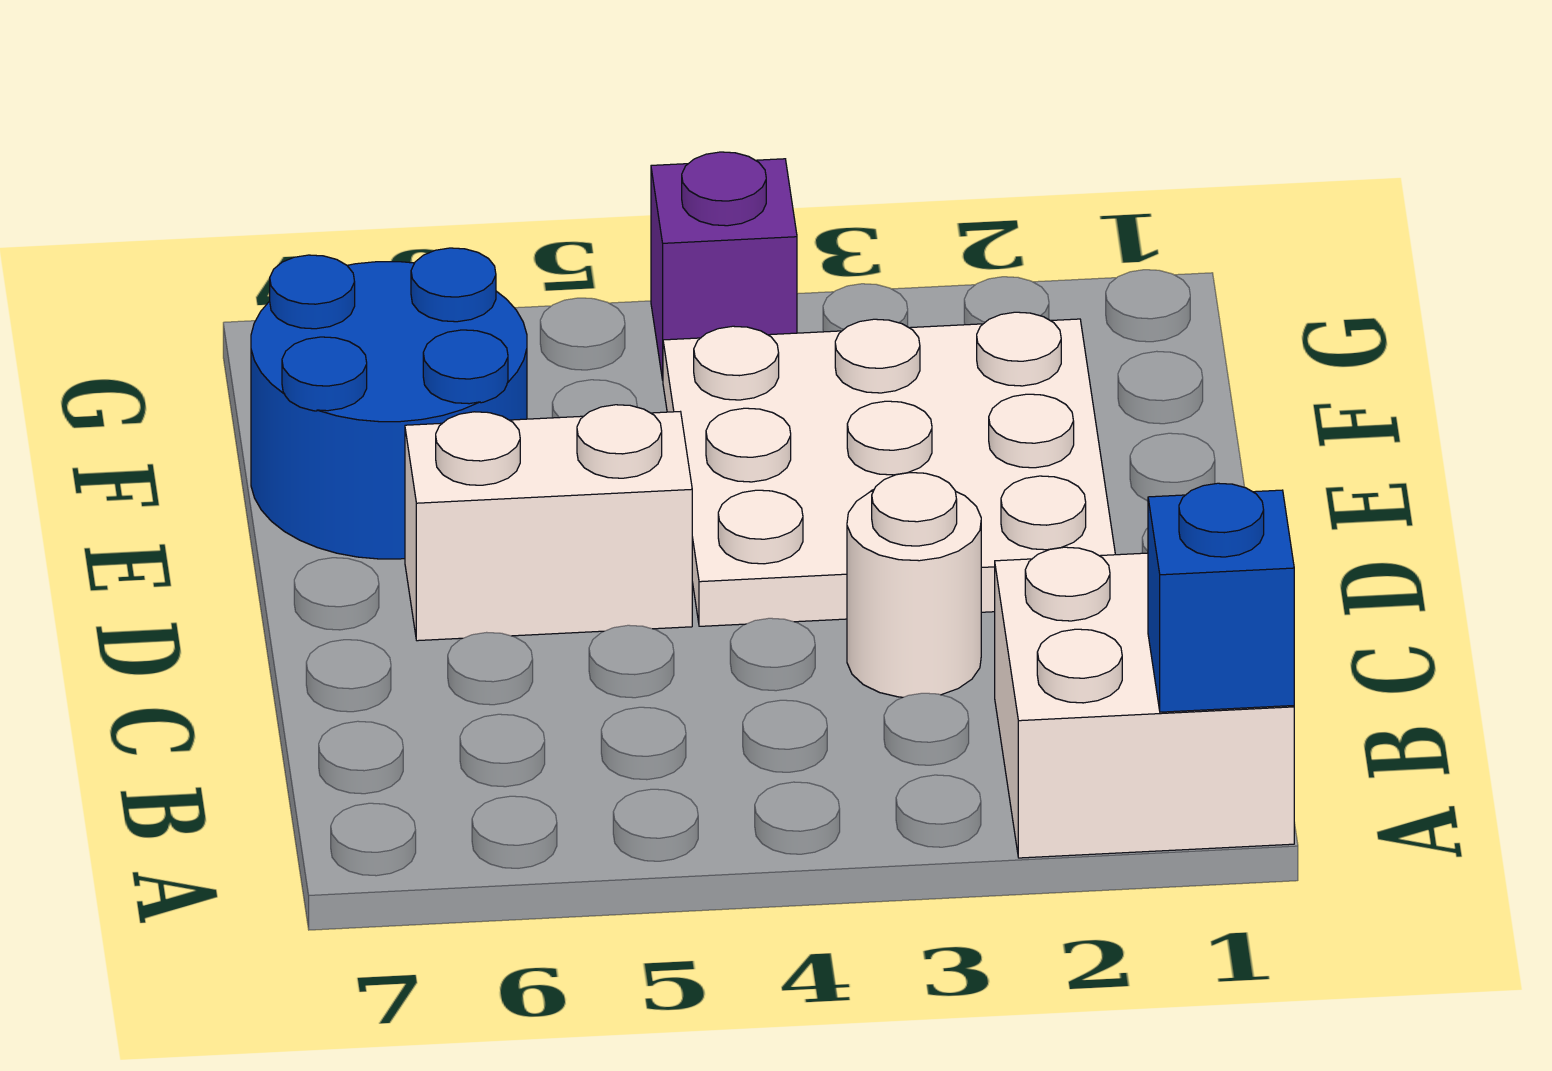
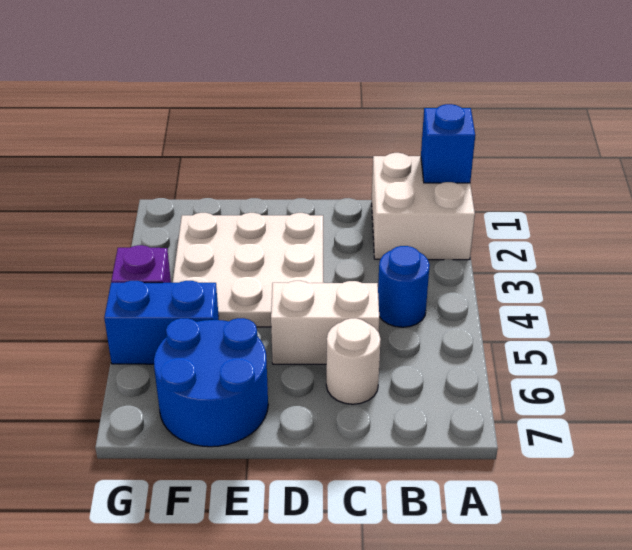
none -> blue 1x1 round brick [378,246,430,327]
white 1x1 round brick [847,473,981,697] -> white 1x1 round brick moved to [326,318,381,404]
white 1x2 brick [405,405,692,641] -> white 1x2 brick turned to [271,281,379,364]
none -> blue 1x2 brick [104,281,219,364]

